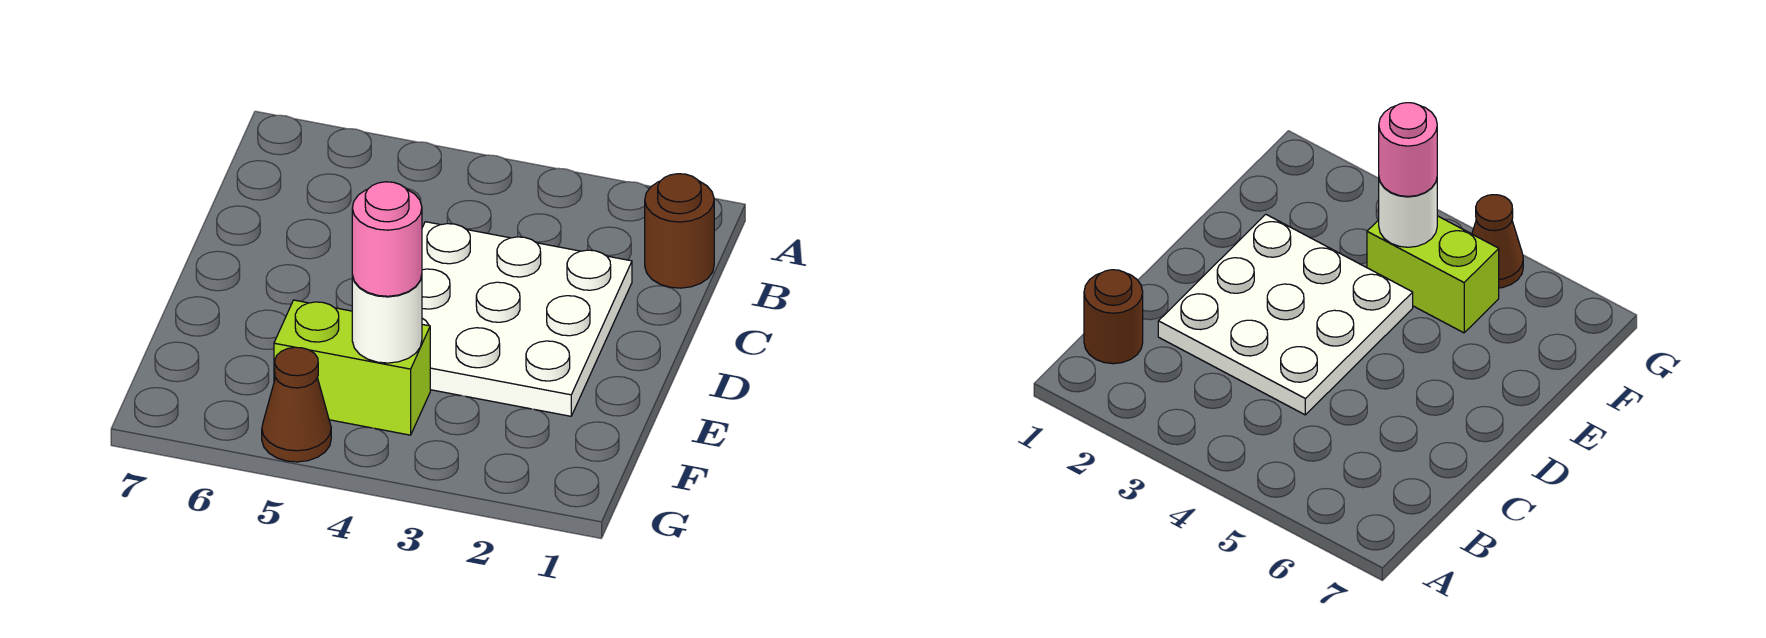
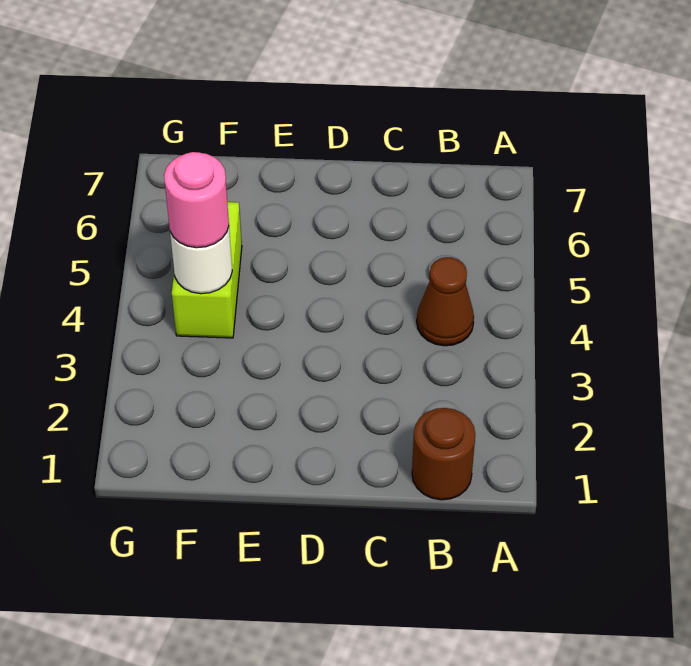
white 3x3 plate [422,222,632,416] -> none
brown 1x1 cone [262,347,331,462] -> brown 1x1 cone moved to [417,257,474,346]

